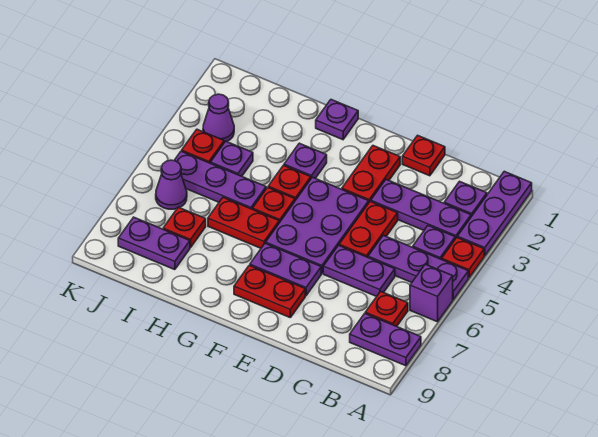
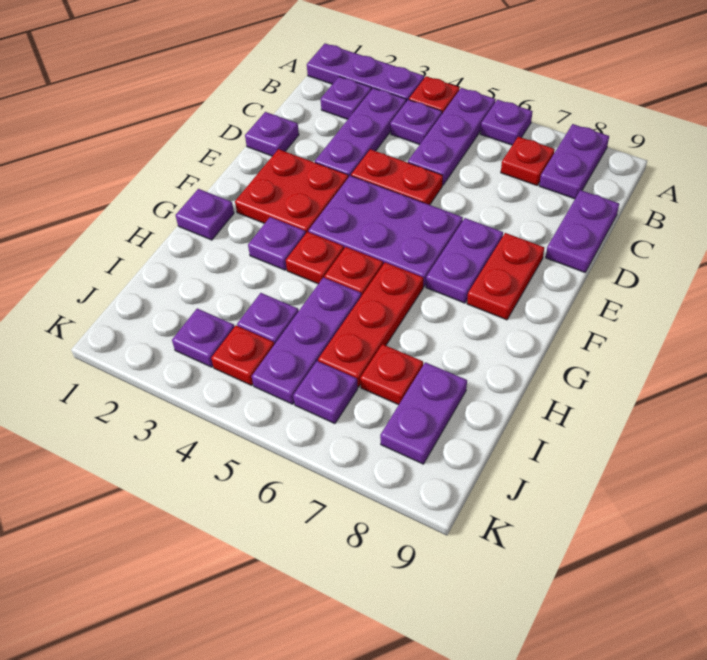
purple 1x1 brick [410,264,453,322] -> purple 1x1 plate [480,100,533,145]
purple 1x2 plate [323,245,395,297] -> purple 1x2 plate moved to [546,190,619,272]
red 1x1 plate [402,135,445,176] -> purple 1x1 plate [245,112,299,156]
red 1x2 plate [342,146,400,202] -> red 2x2 plate [235,149,348,233]
red 1x2 plate [208,197,279,248] -> red 1x3 plate [318,262,423,387]
purple 1x1 cone [203,94,234,143] -> purple 1x1 plate [172,308,234,367]
purple 1x1 cone [156,160,187,209] -> purple 1x1 plate [293,361,358,424]

